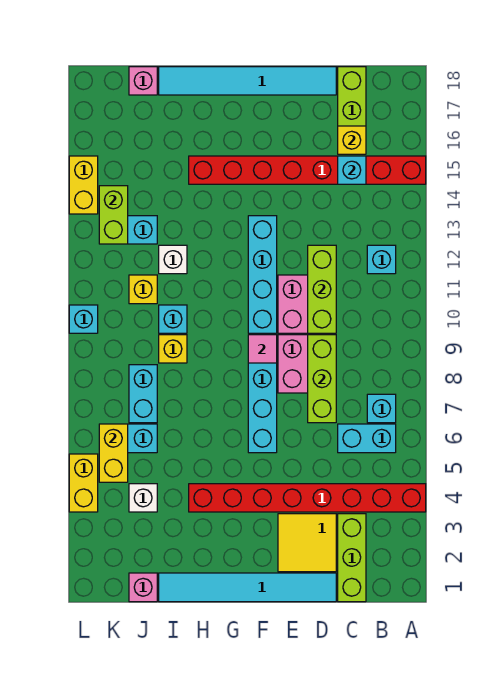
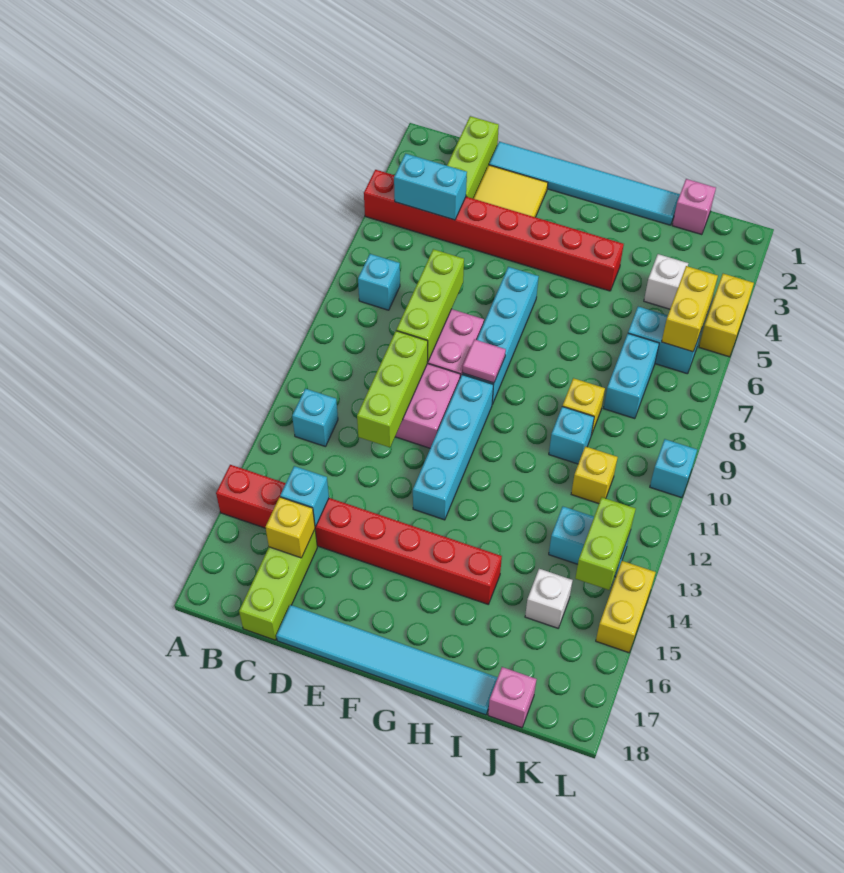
cyan 1x2 brick [338,424,396,453] -> cyan 1x2 brick moved to [394,154,467,220]
white 1x1 brick [159,245,187,274] -> white 1x1 brick moved to [525,569,573,628]

